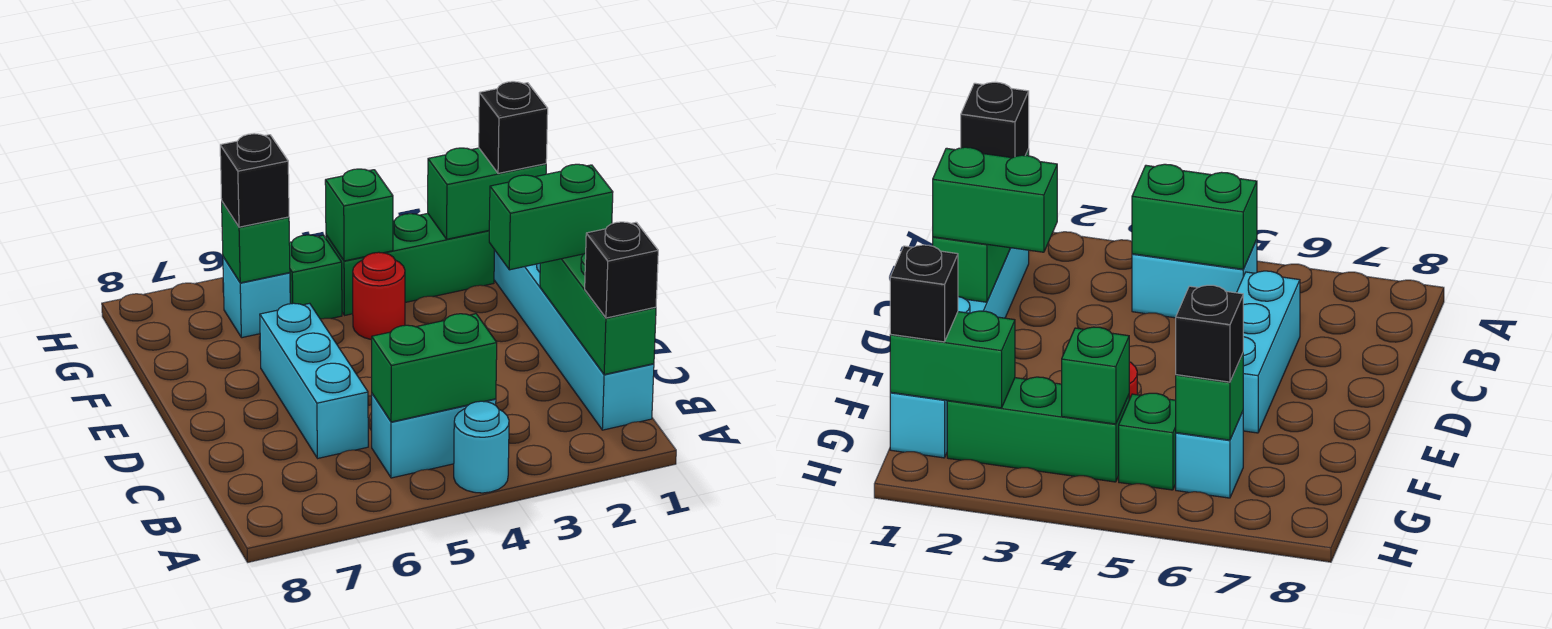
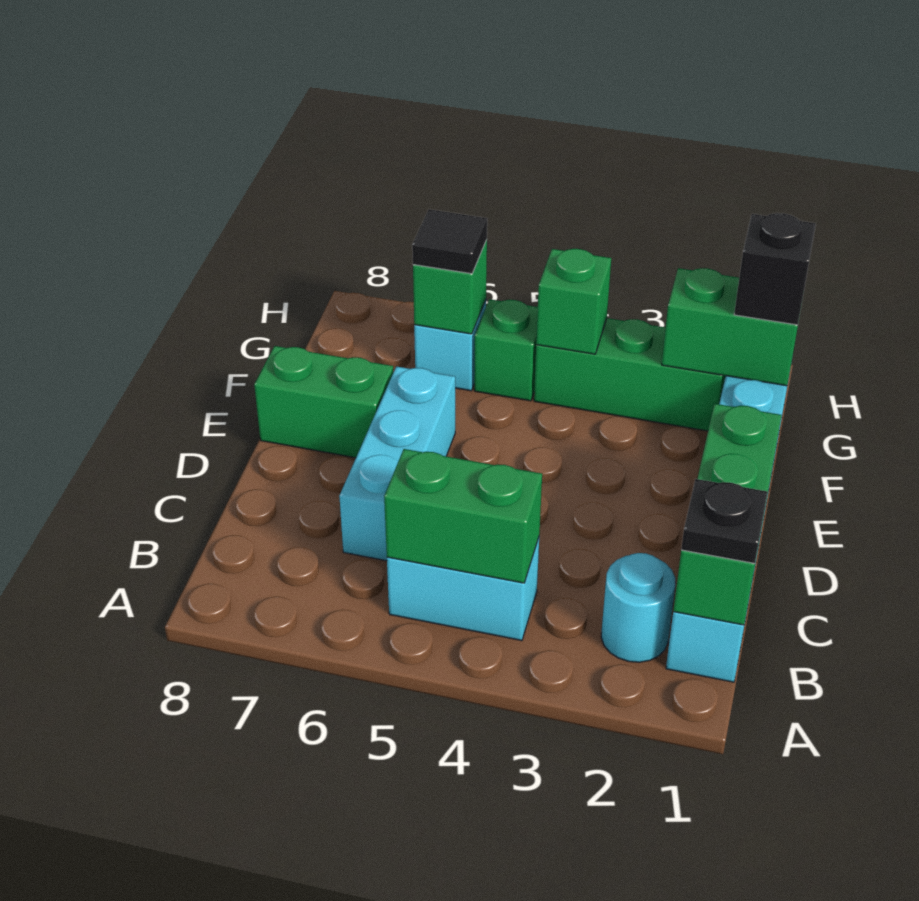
cyan 1x1 round brick [454,401,509,493] -> cyan 1x1 round brick moved to [601,553,675,662]
black 1x1 brick [585,222,658,318] -> black 1x1 plate [681,479,768,563]
green 1x2 brick [489,164,613,270] -> green 1x2 brick moved to [254,346,393,458]
red 1x1 round brick [353,252,405,340] -> none
black 1x1 brick [220,134,289,227] -> black 1x1 tile [412,209,487,274]

